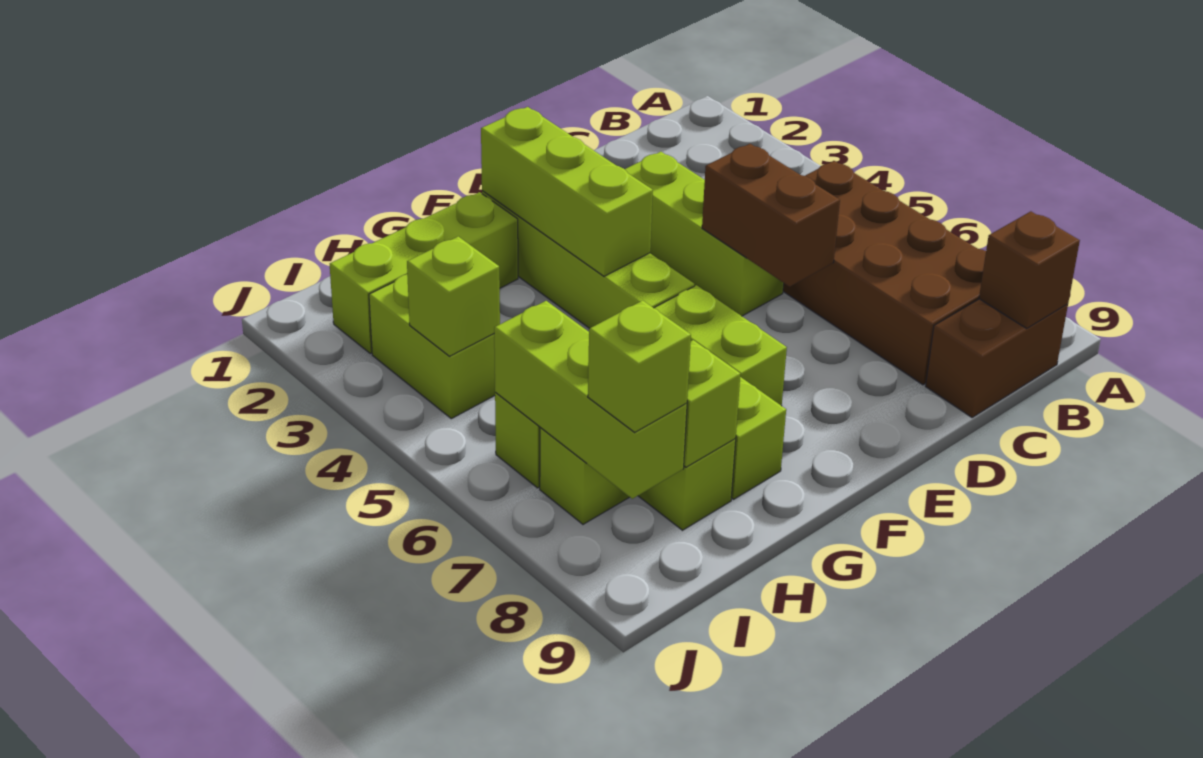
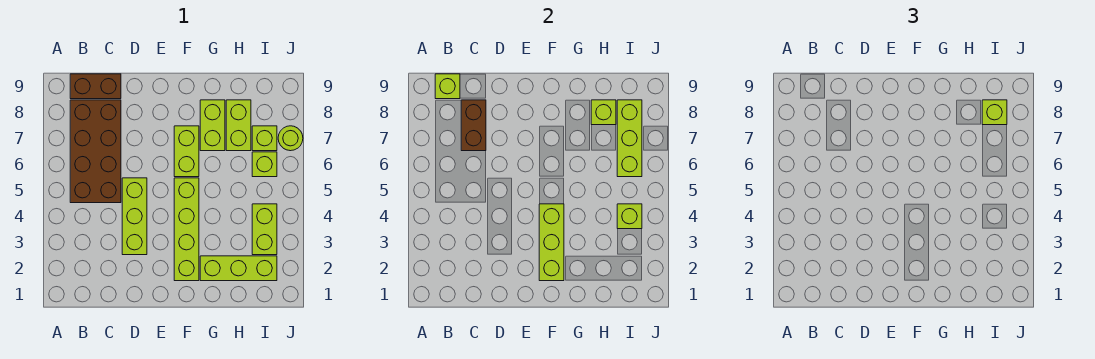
brown 1x1 brick [979,211,1080,328] -> lime 1x1 brick [435,74,460,99]
brown 1x2 brick [702,144,840,287] -> brown 1x2 brick moved to [461,100,486,151]
none -> lime 1x1 round brick [278,126,303,151]

